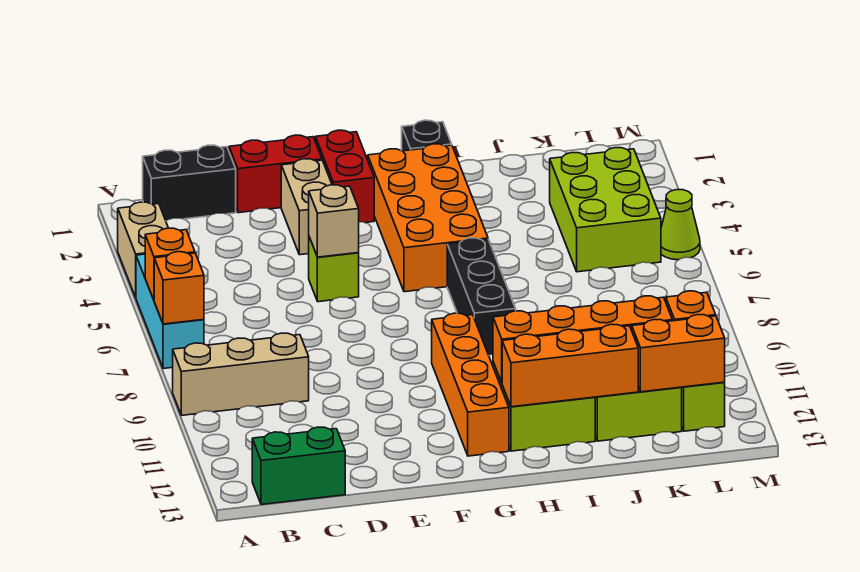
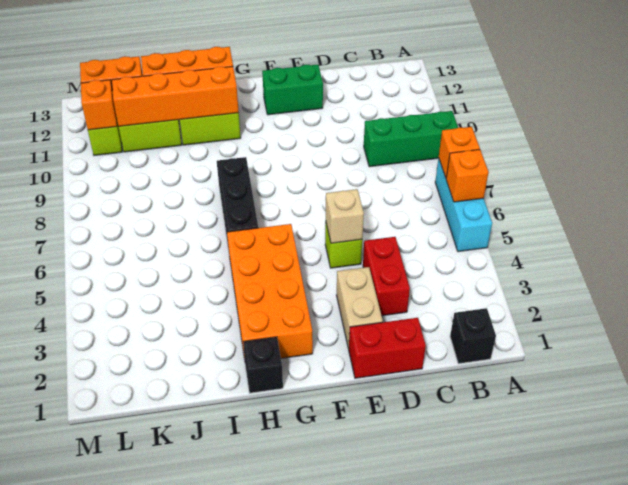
tan 1x2 brick [118,202,168,297] -> none
tan 1x3 brick [173,333,309,415] -> green 1x3 brick [364,111,458,167]
black 1x2 brick [143,145,236,221] -> black 1x1 brick [450,308,496,364]
green 1x2 brick [252,427,345,504] -> green 1x2 brick moved to [262,65,323,115]
red 1x2 brick [315,130,374,223] -> red 1x2 brick moved to [363,237,410,316]
orange 1x4 brick [432,313,509,456] -> none
lime 2x3 brick [550,148,661,272] -> none
lime 1x1 cone [661,190,700,260] -> none

